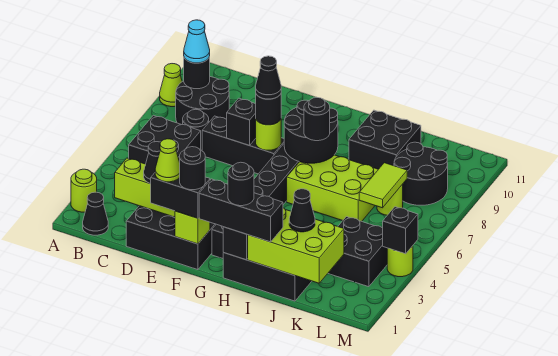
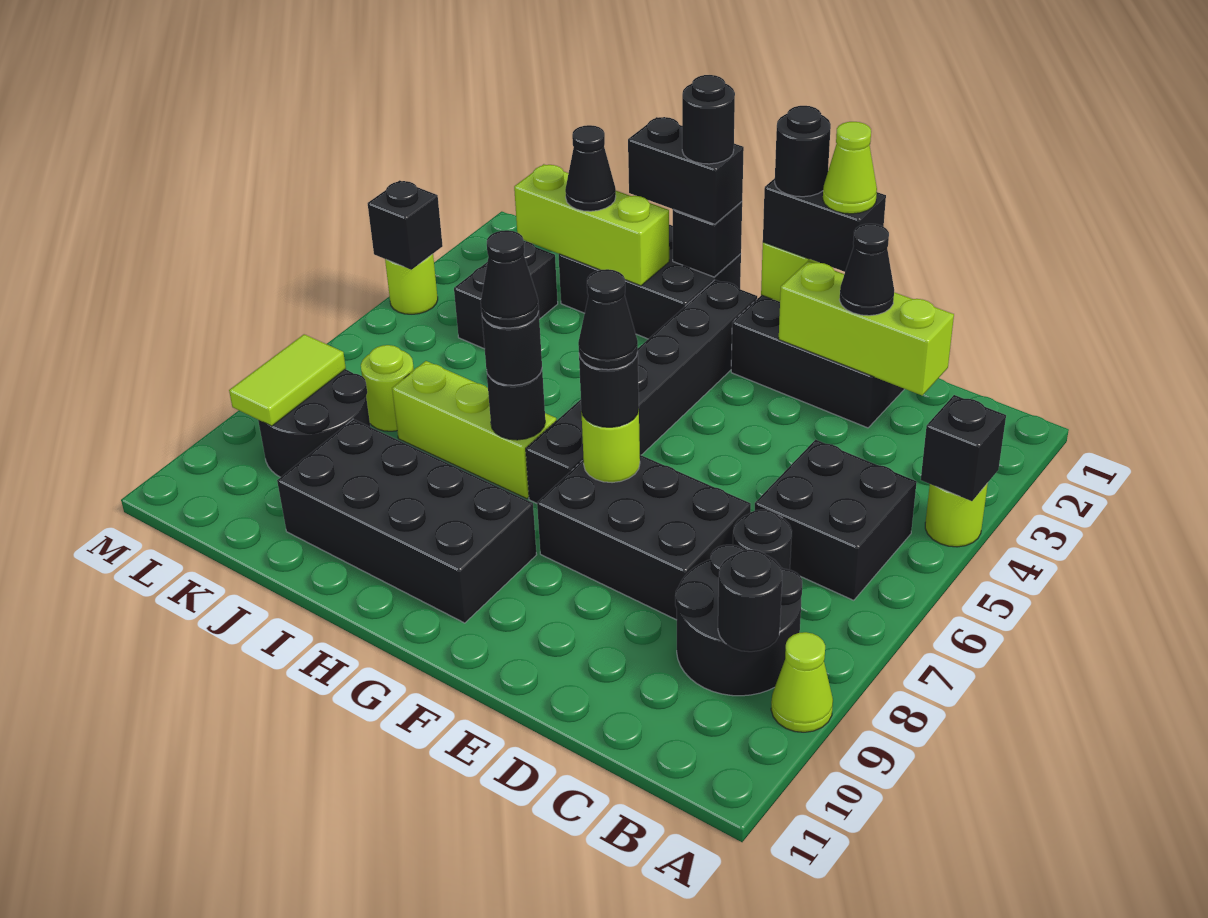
lime 1x1 round brick [71,169,97,212] -> lime 1x1 round brick moved to [925,483,988,547]
black 1x1 cone [83,192,108,235] -> black 1x1 cone moved to [481,230,539,328]
cyan 1x1 cone [184,20,210,63] -> none
black 1x3 brick [202,116,284,174] -> black 2x3 brick [537,455,751,620]
black 1x1 brick [227,98,256,145] -> black 1x1 brick moved to [921,395,1006,501]
black 1x3 brick [199,179,283,242] -> black 1x2 brick [628,117,744,224]
black 2x2 round brick [284,100,338,163] -> black 1x1 round brick [486,370,545,440]
lime 2x3 brick [287,155,378,221] -> lime 1x3 brick [392,361,557,499]
lime 2x3 brick [248,208,344,283] -> lime 1x3 brick [514,164,669,286]
black 2x2 brick [349,110,421,169] -> black 2x4 brick [277,419,537,623]
black 2x2 brick [328,217,387,287] -> black 1x2 brick [454,241,558,349]
lime 1x2 tile [359,163,407,208] -> lime 1x2 tile moved to [229,334,346,426]

